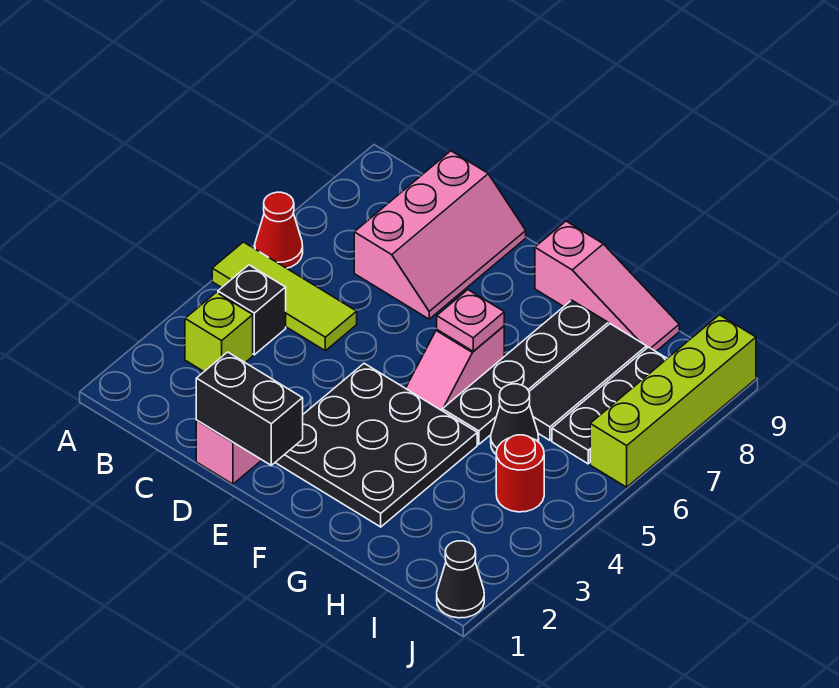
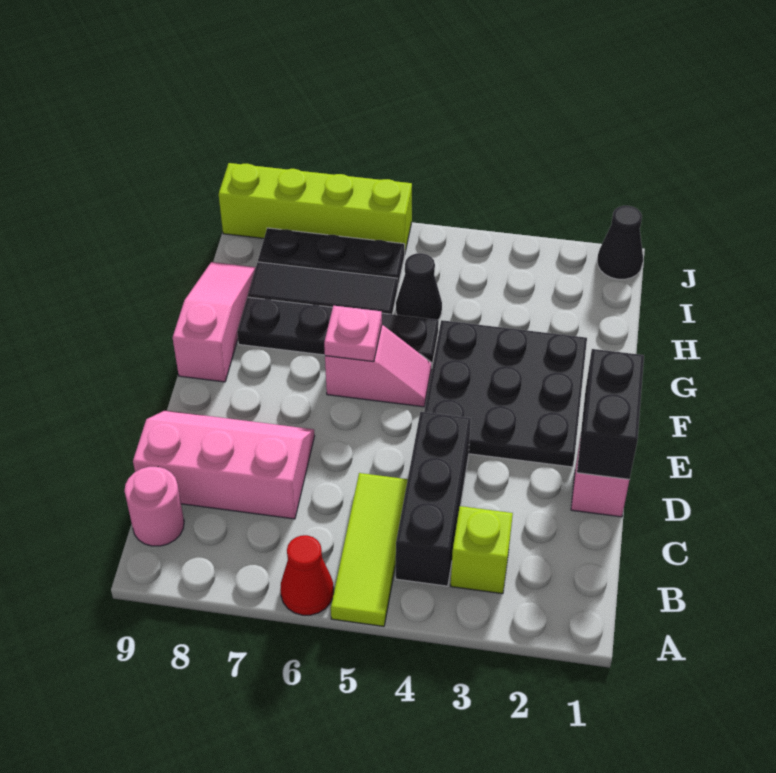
black 1x1 brick [218,265,286,355] -> black 1x3 brick [396,412,471,586]
none -> pink 1x1 round brick [125,467,184,546]
red 1x1 round brick [496,435,544,512] -> none

